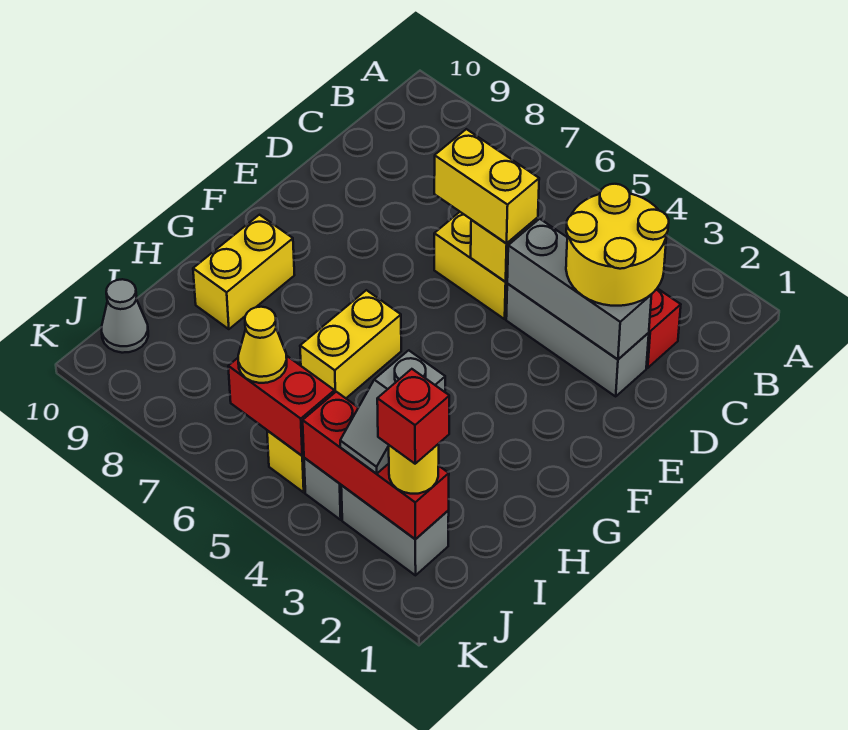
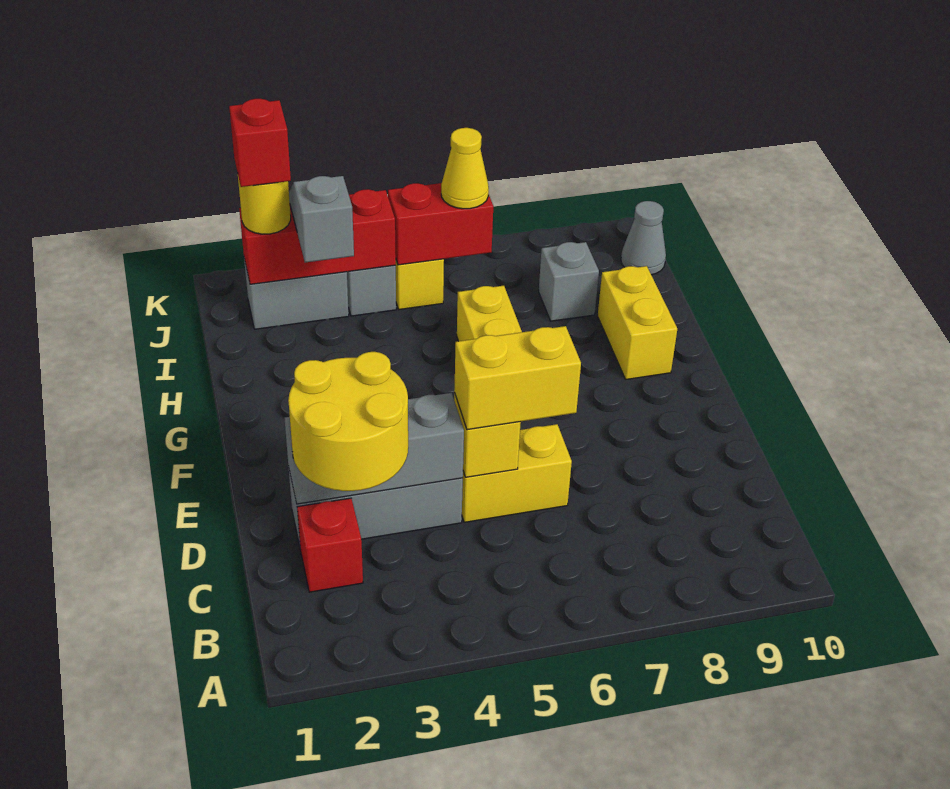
none -> grey 1x1 brick [539,242,599,321]

